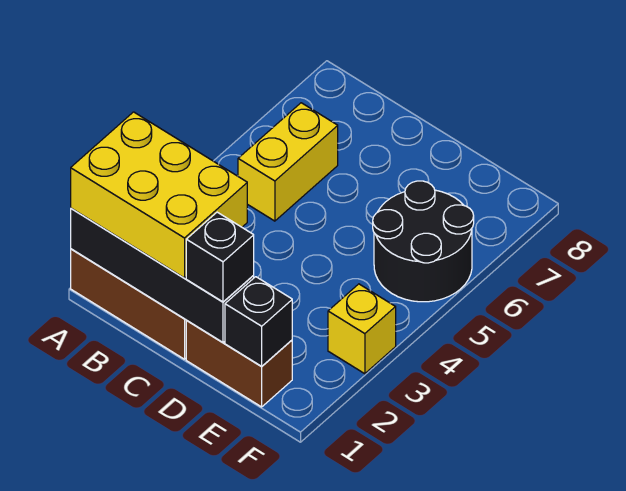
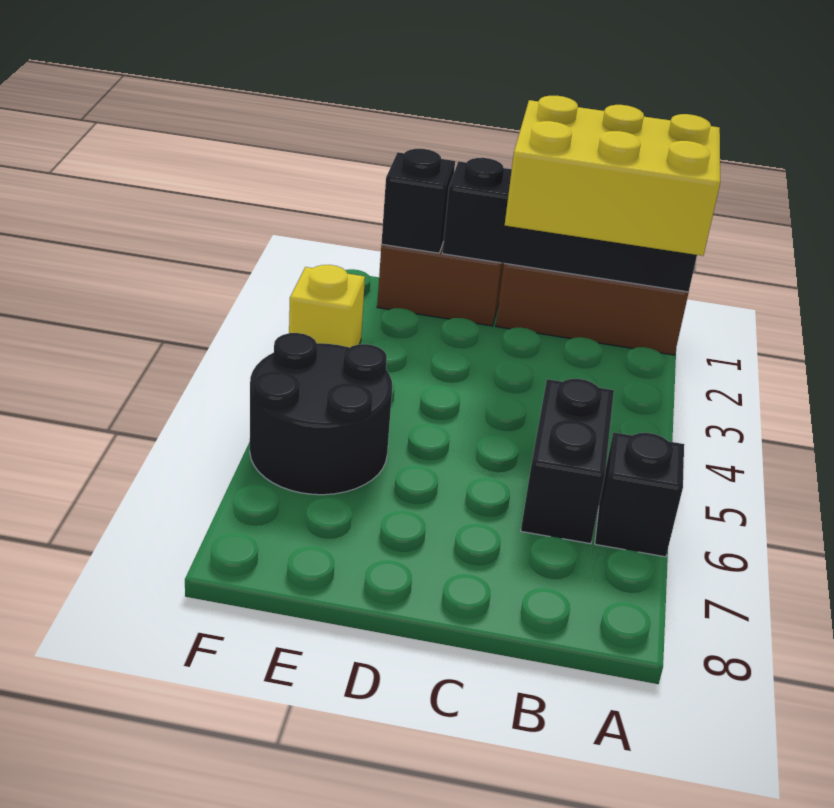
yellow 1x2 brick [238,103,338,221] -> black 1x2 brick [521,379,614,544]
black 1x1 brick [186,212,254,302] -> black 1x1 brick moved to [595,432,684,557]

